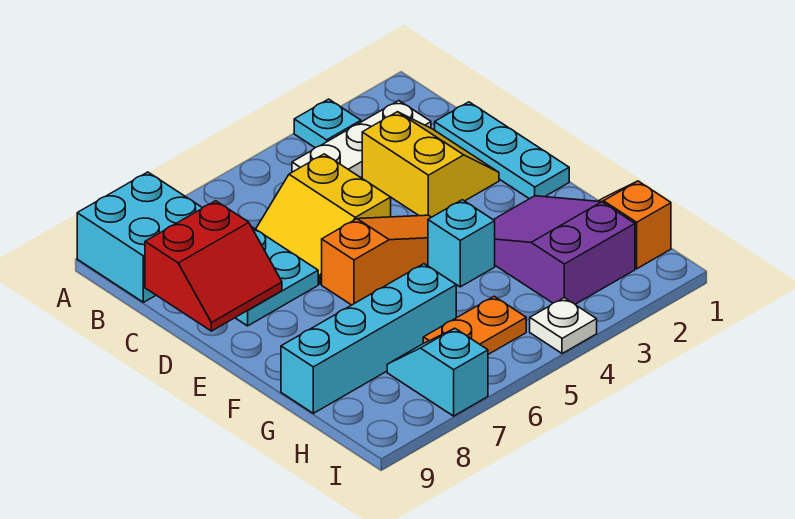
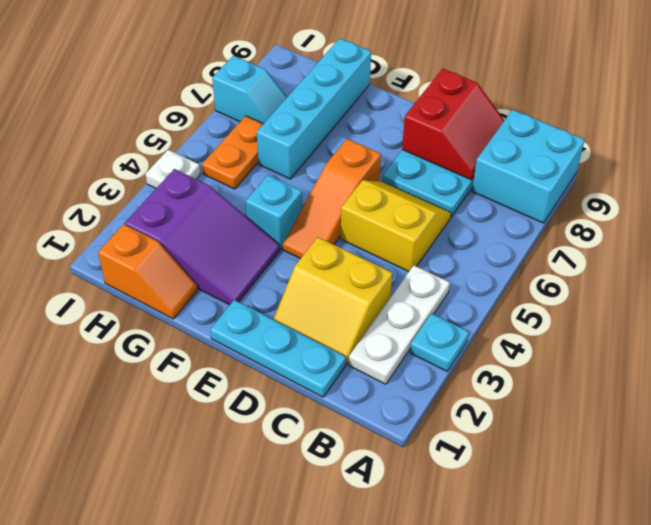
red 2x2 slope [145,201,282,331] -> red 2x2 slope turned to [402,69,505,180]

